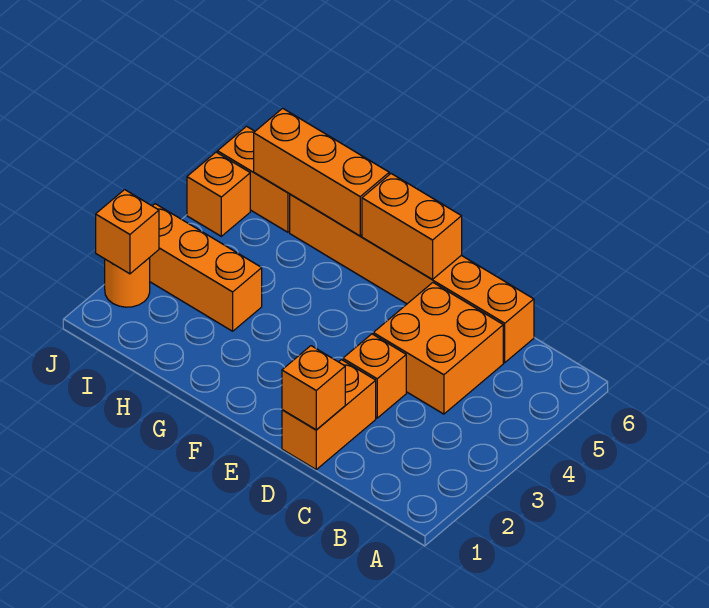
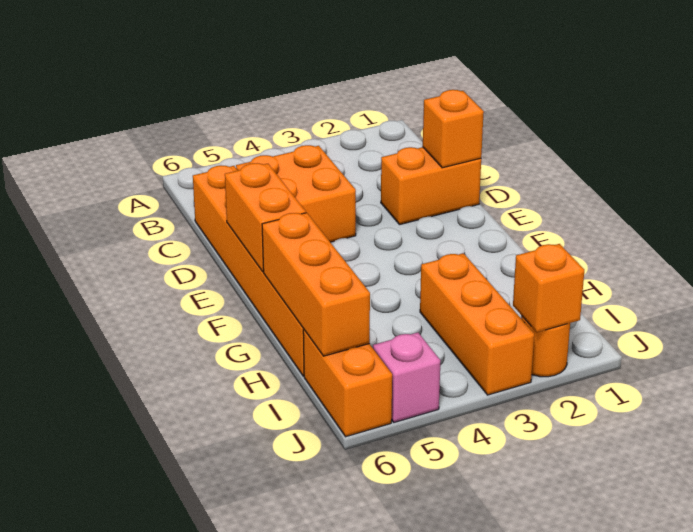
orange 1x1 brick [343,334,406,418] -> none
orange 1x1 brick [187,152,250,236] -> pink 1x1 brick [373,332,441,422]

